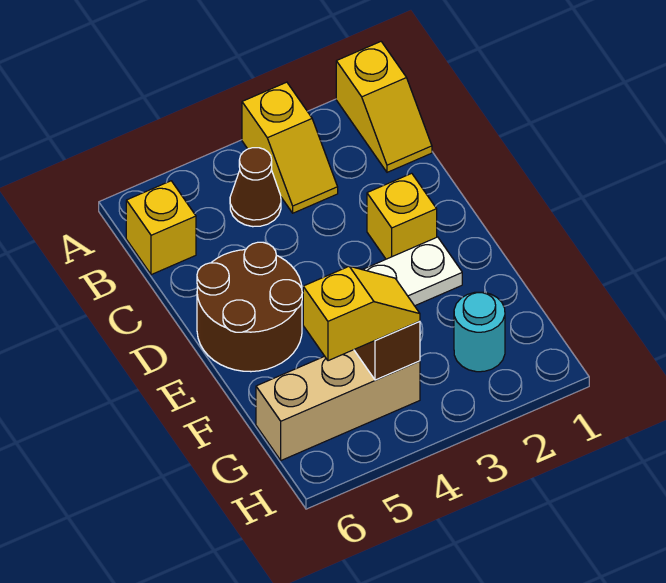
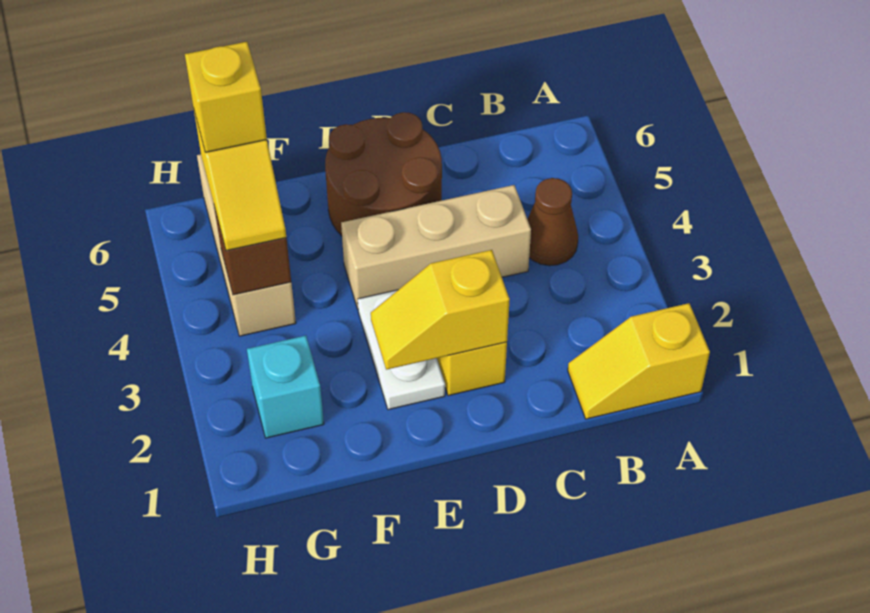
yellow 1x2 slope [242,82,338,213] -> yellow 1x2 slope moved to [371,250,510,370]
yellow 1x1 brick [126,181,196,275] -> yellow 1x1 brick moved to [185,42,267,152]
none -> tan 1x3 brick [341,185,531,309]
cyan 1x1 round brick [454,292,505,372] -> cyan 1x1 brick [247,336,324,438]

